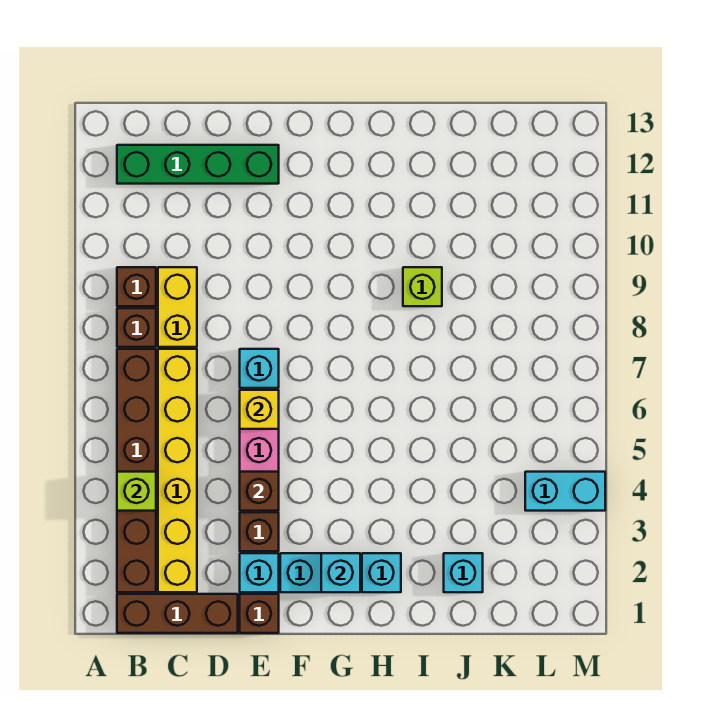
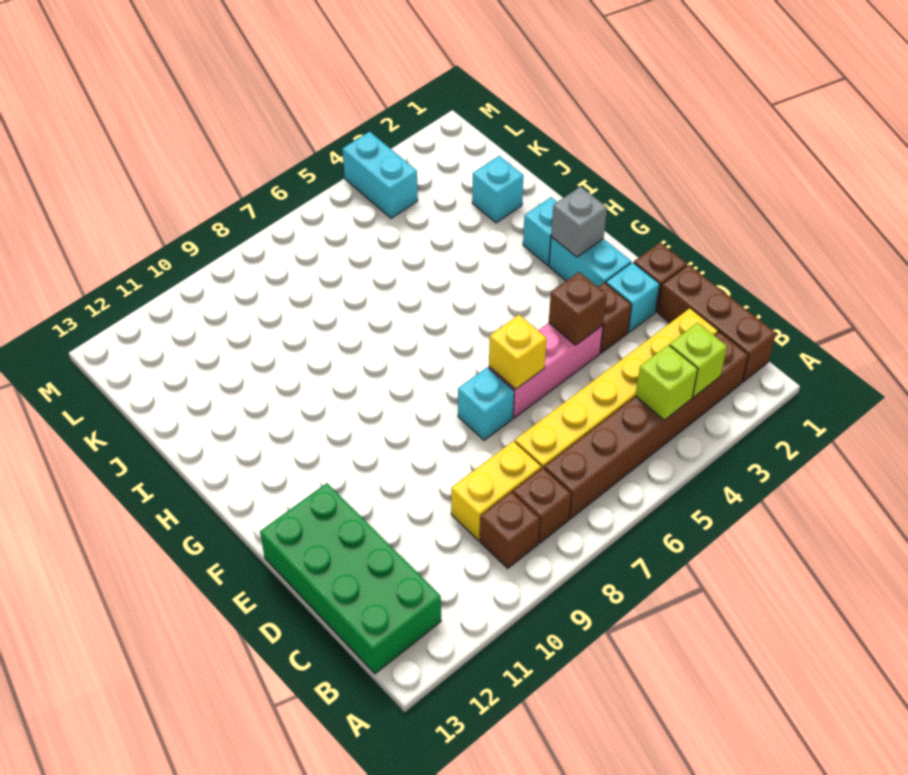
green 1x4 brick [117,145,279,184] -> green 2x4 brick [260,483,441,674]
cyan 1x1 brick [321,553,360,592] -> grey 1x1 brick [551,187,607,257]
lime 1x1 brick [403,267,442,306] -> lime 1x1 brick moved to [669,323,727,397]

